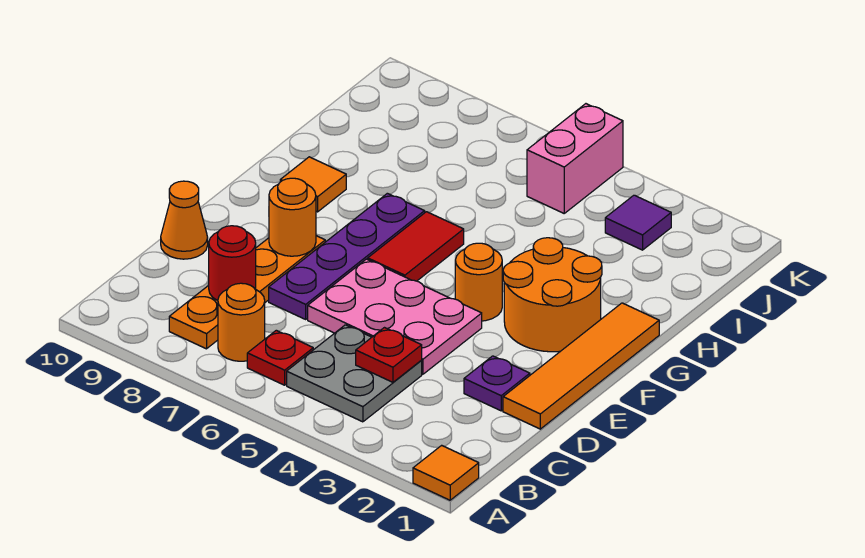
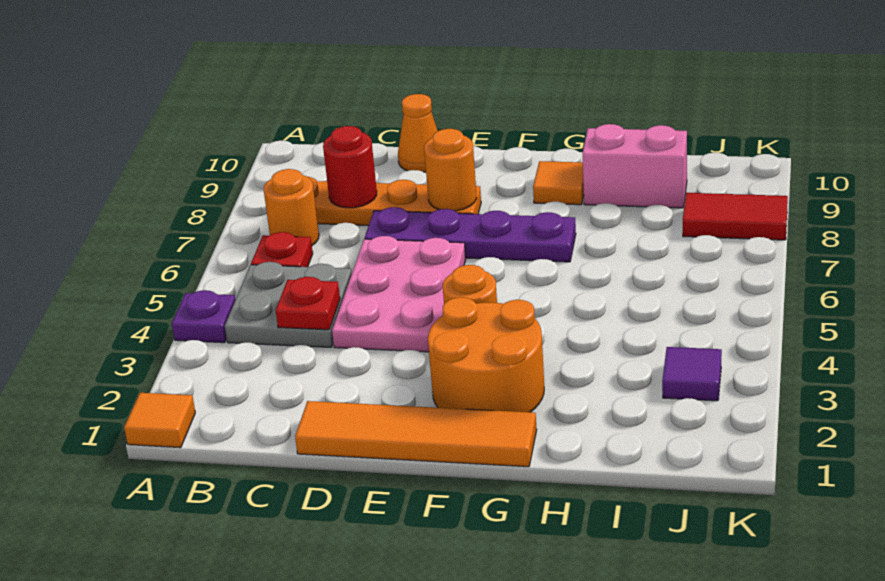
purple 1x1 plate [464,356,530,411] -> purple 1x1 plate moved to [172,290,236,343]
red 1x2 tile [368,212,464,281] -> red 1x2 tile moved to [683,193,788,240]
pink 1x2 brick [527,104,623,213] -> pink 1x2 brick moved to [582,124,687,208]

